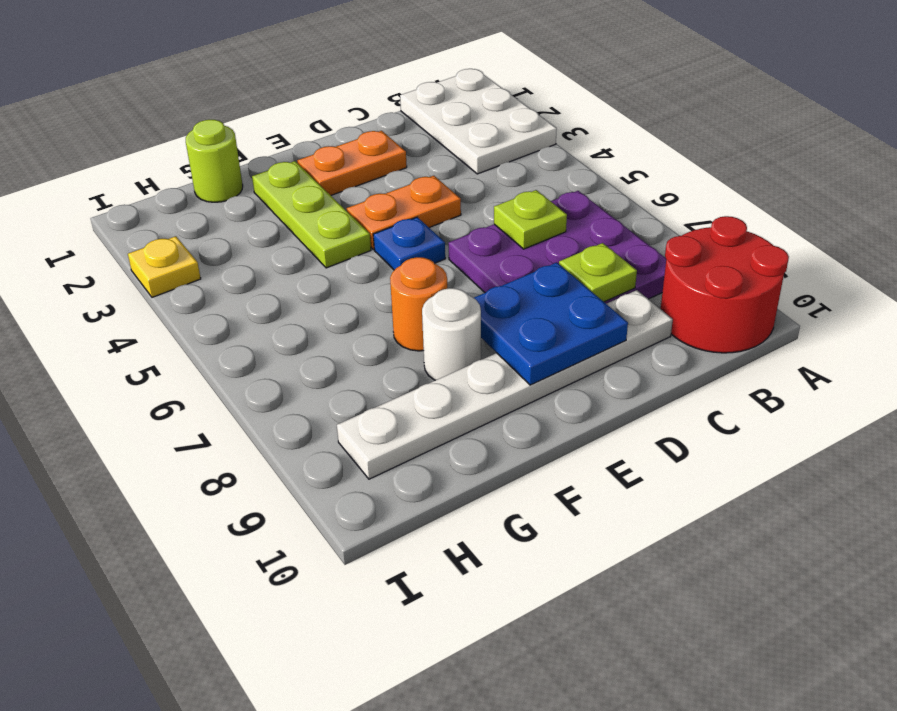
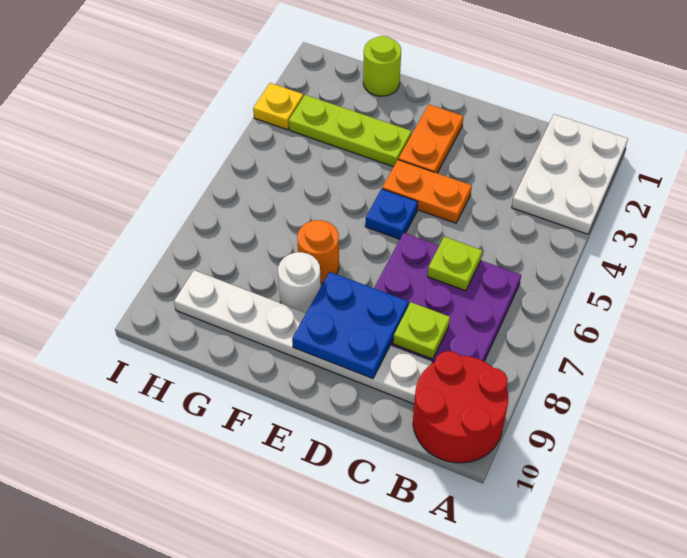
orange 1x2 plate [297,131,407,195] -> orange 1x2 plate turned to [398,105,463,173]
lime 1x3 plate [252,161,371,268] -> lime 1x3 plate turned to [289,95,412,167]

